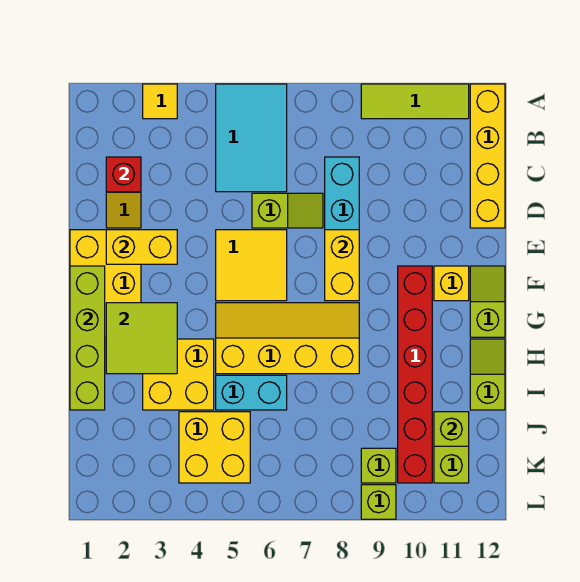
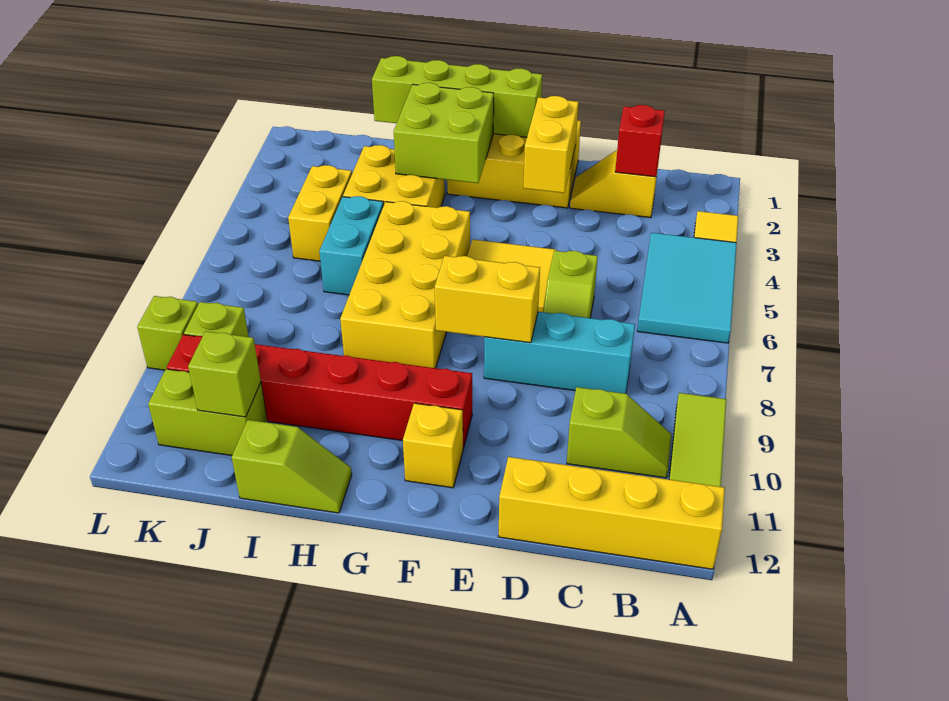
cyan 2x3 tile [216,84,287,192] -> cyan 2x3 tile turned to [637,233,737,343]
lime 1x2 slope [470,266,505,337] -> lime 1x2 slope moved to [567,387,672,478]
lime 2x2 tile [106,303,177,374] -> lime 2x2 brick [394,83,494,183]
yellow 2x4 slope [216,303,359,374] -> yellow 2x4 brick [340,201,470,368]
yellow 2x2 brick [179,412,250,483] -> yellow 1x2 brick [288,165,352,261]

